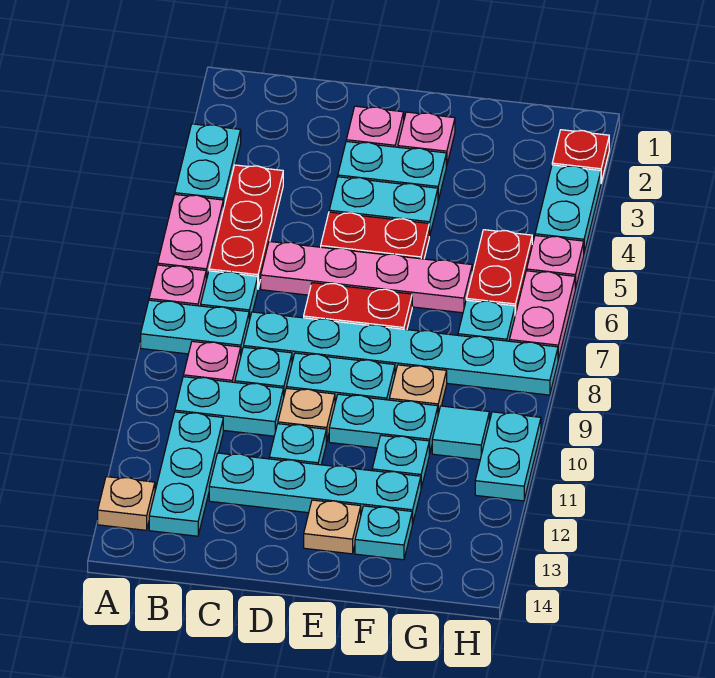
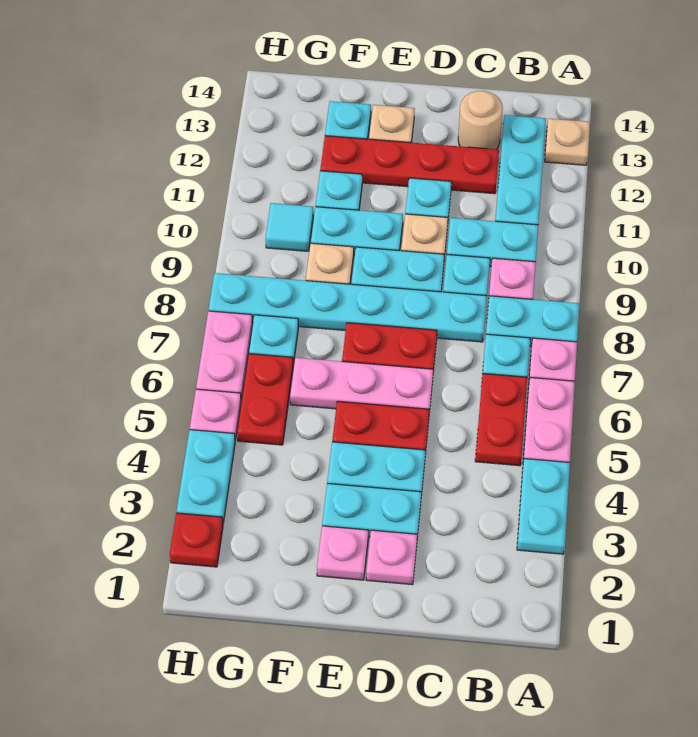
red 1x3 plate [209,165,283,288] -> red 1x2 plate [475,374,527,466]
pink 1x4 plate [261,241,472,313] -> pink 1x3 plate [290,358,433,413]
cyan 1x4 plate [209,453,421,524] -> red 1x4 plate [320,136,499,194]
none -> tan 1x1 round brick [458,91,503,149]
cyan 1x2 plate [475,412,541,501] -> none

